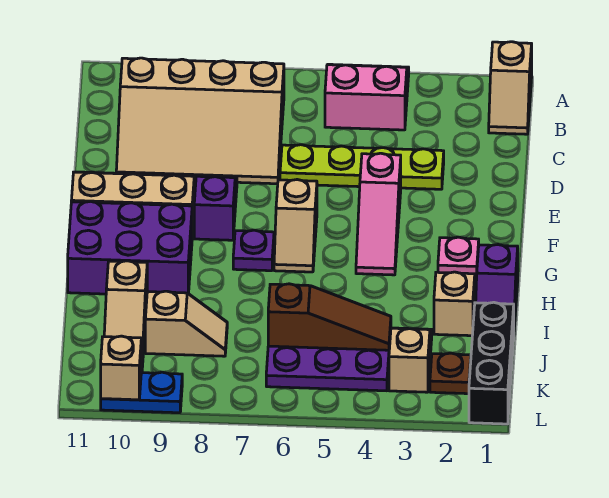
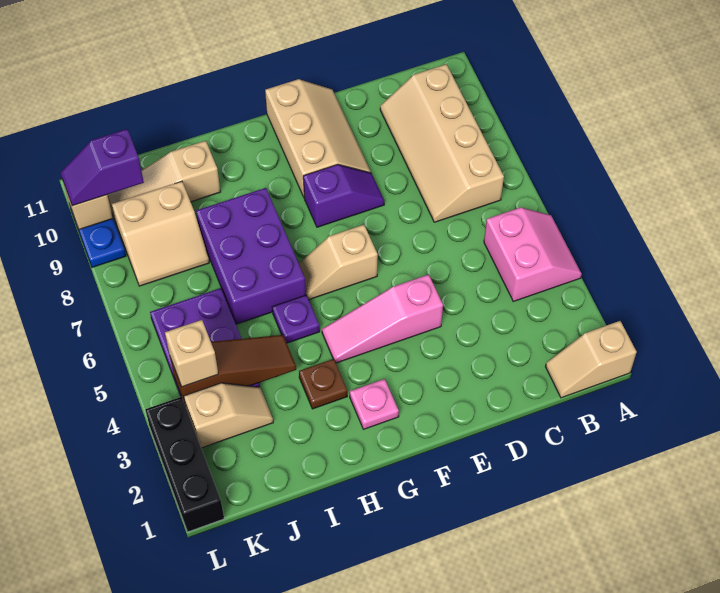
tan 3x4 slope [116,58,284,184] -> tan 2x4 slope [380,64,504,222]
lime 1x4 plate [280,145,444,189] -> none
purple 1x1 plate [233,230,274,271] -> purple 1x1 plate moved to [272,295,320,343]
purple 2x3 brick [68,201,192,294] -> purple 2x3 brick moved to [196,188,306,324]
purple 1x2 slope [476,245,518,327] -> purple 1x2 slope moved to [61,129,144,206]
tan 1x1 brick [434,272,475,336] -> tan 1x1 brick moved to [165,320,218,387]
black 1x3 brick [469,302,514,424] -> black 1x3 brick turned to [145,397,224,532]
brown 1x3 slope [268,284,391,350] -> brown 1x3 slope turned to [170,335,296,403]
tan 1x2 slope [145,291,227,356] -> tan 2x2 slope [112,181,209,286]
brown 1x1 plate [430,353,471,394] -> brown 1x1 plate moved to [299,359,347,409]

